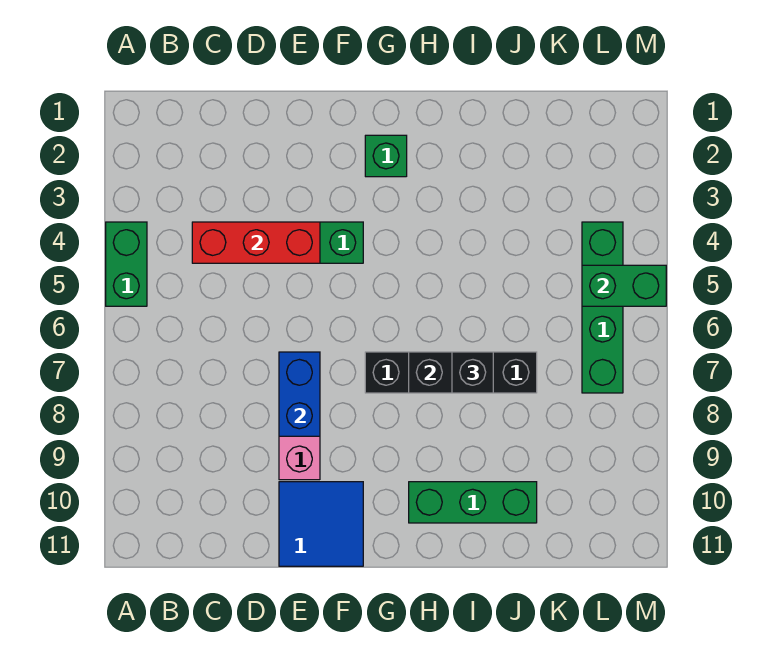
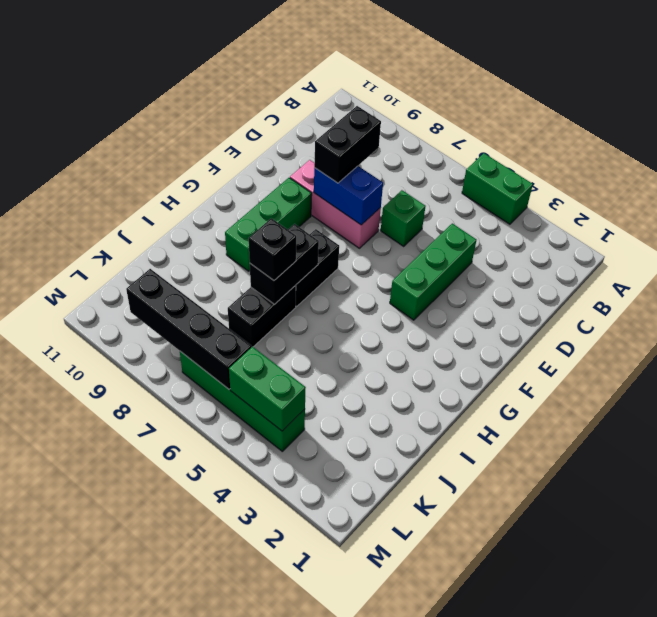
red 1x3 brick [192,222,320,263] -> none
none -> black 1x2 brick [314,106,381,183]
blue 2x2 tile [279,482,363,566] -> none
green 1x1 brick [365,135,407,177] -> green 1x1 brick moved to [381,190,426,246]
green 1x3 brick [409,482,537,523] -> green 1x3 brick moved to [225,178,312,271]
green 1x2 brick [582,265,666,306] -> green 1x2 brick turned to [229,346,306,431]
none -> black 1x4 brick [126,269,251,389]

